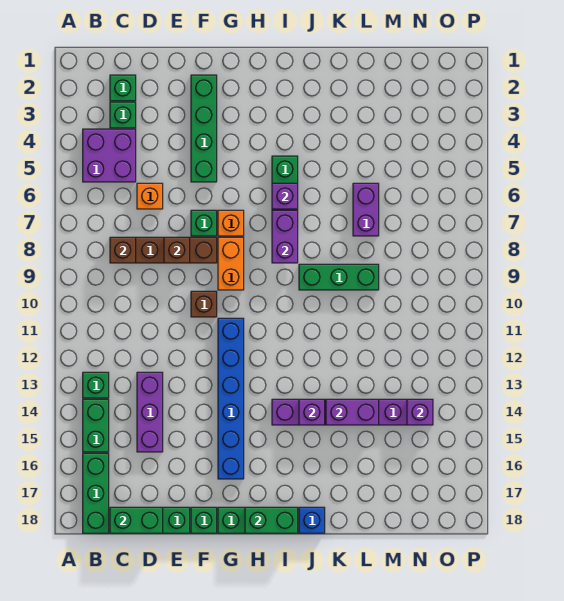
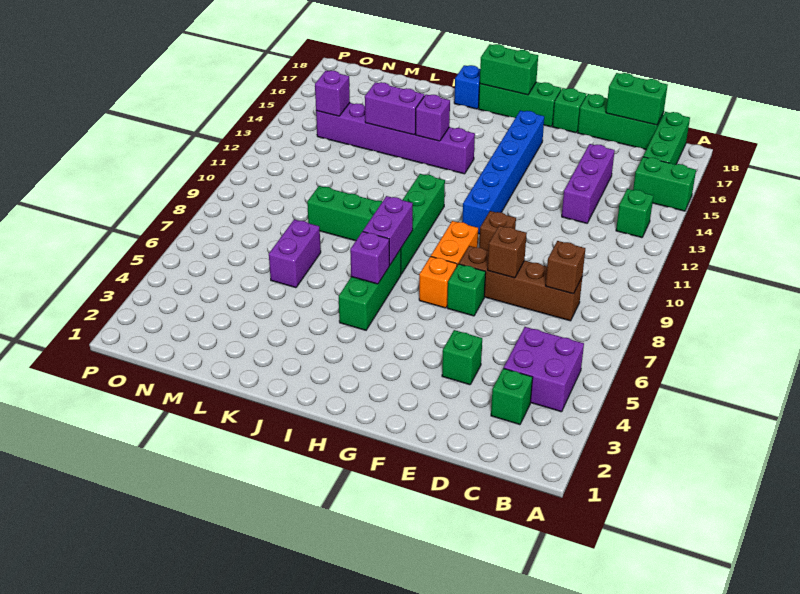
green 1x2 brick [83,399,109,452] -> green 1x2 brick turned to [633,157,696,211]
green 1x1 brick [110,75,136,101] -> green 1x1 brick moved to [442,330,482,385]
orange 1x1 brick [137,183,163,209] -> none
green 1x4 brick [191,75,217,182] -> green 1x4 brick moved to [401,174,445,274]

